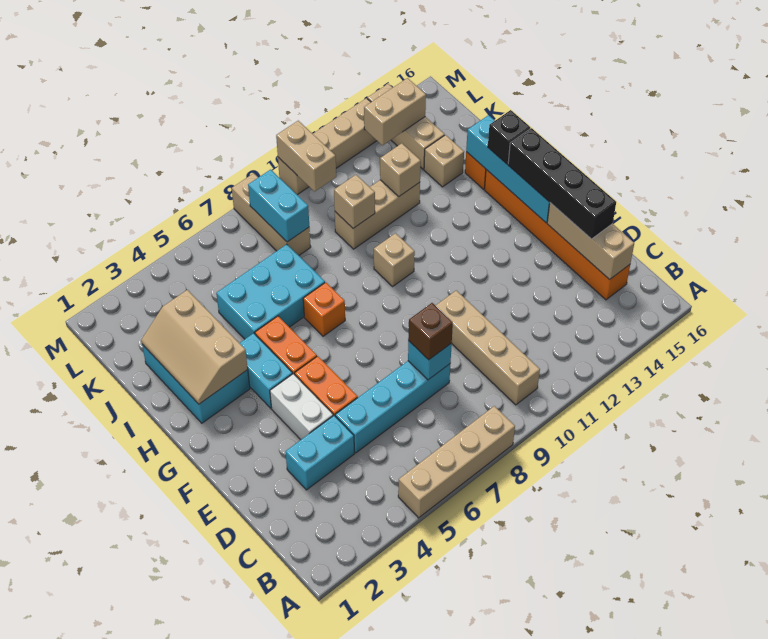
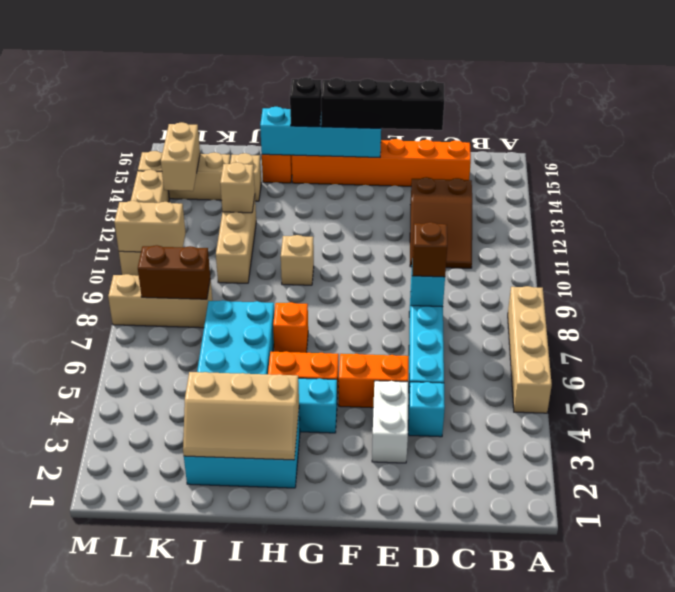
tan 1x4 brick [435,290,540,405] -> none
none -> brown 2x3 slope [410,177,472,268]
tan 1x3 brick [547,203,634,280] -> none
cyan 1x2 brick [286,416,354,490] -> cyan 1x1 brick [408,382,445,437]
white 1x2 brick [270,374,333,440] -> white 1x2 brick turned to [372,381,408,463]
tan 1x1 brick [334,175,375,228] -> none
cyan 1x2 brick [248,170,309,242] -> brown 1x2 brick [138,245,210,299]

